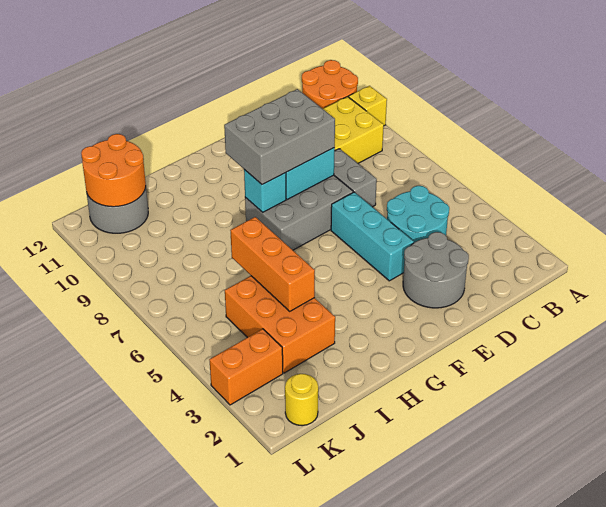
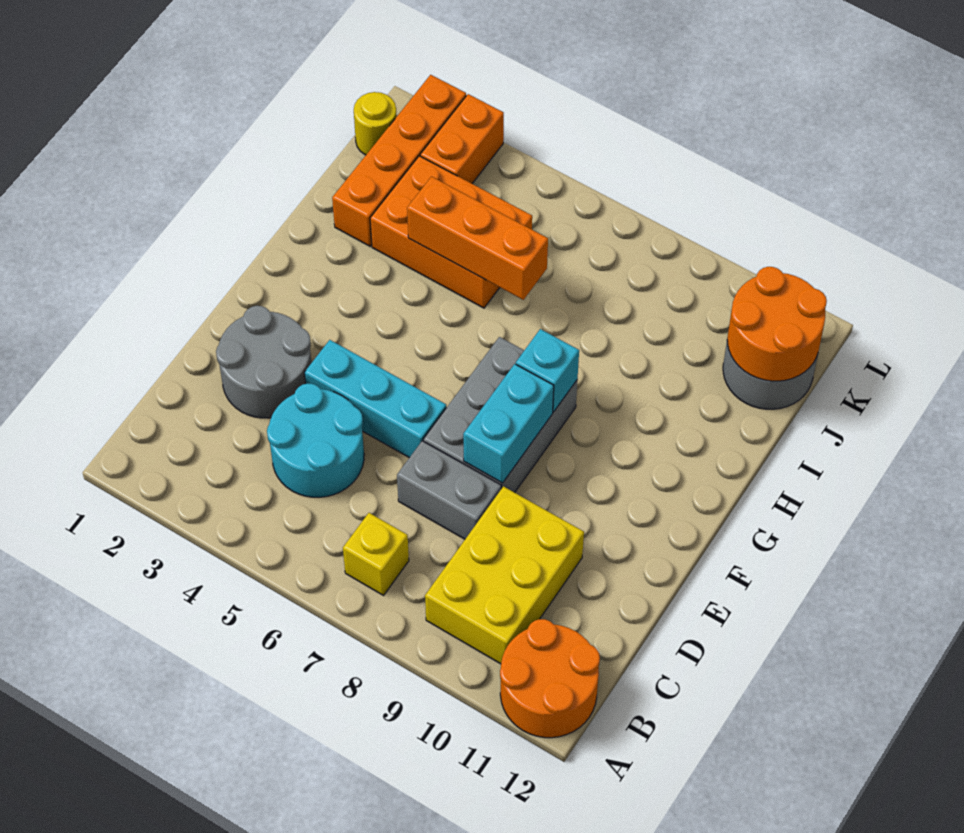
yellow 1x1 brick [349,86,387,126] -> yellow 1x1 brick moved to [343,513,409,595]
grey 2x3 brick [224,89,335,185] -> none
none -> orange 1x4 brick [332,75,466,246]

